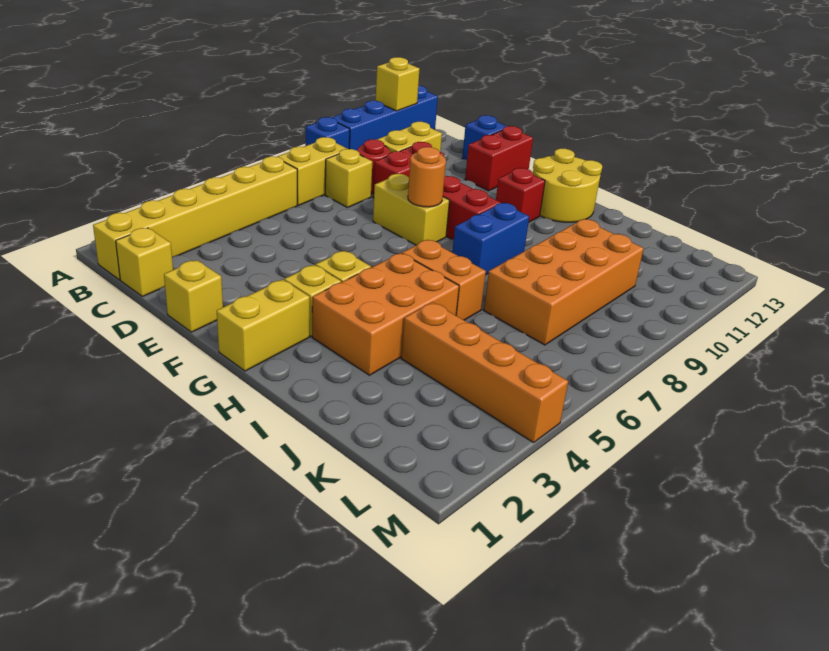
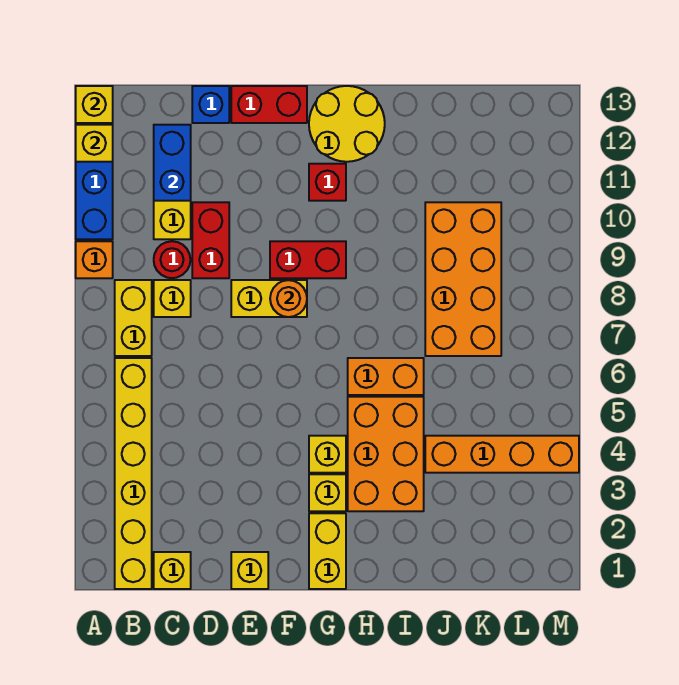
blue 1x1 brick [305,117,350,149] -> orange 1x1 brick [76,241,113,278]
none -> yellow 1x1 brick [76,86,113,123]
red 1x2 brick [465,126,533,191] -> red 1x2 brick turned to [231,86,307,123]
blue 1x2 brick [452,203,529,274] -> blue 1x2 brick moved to [154,125,191,201]

